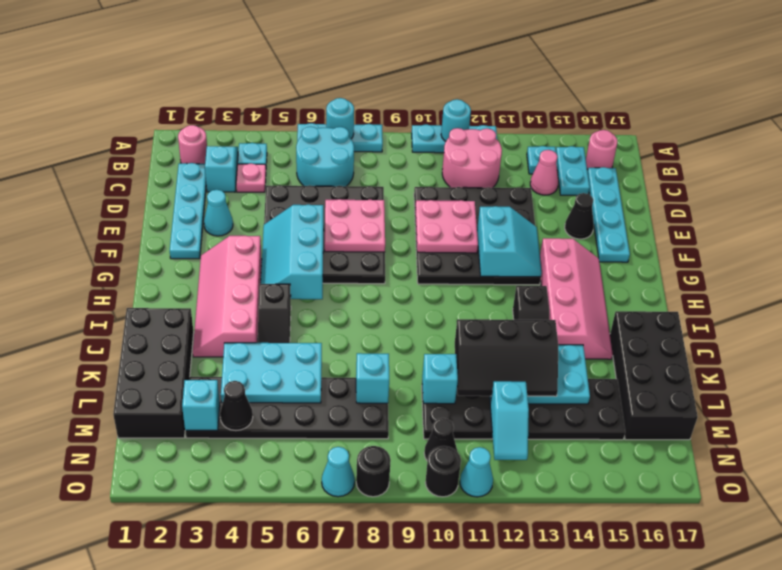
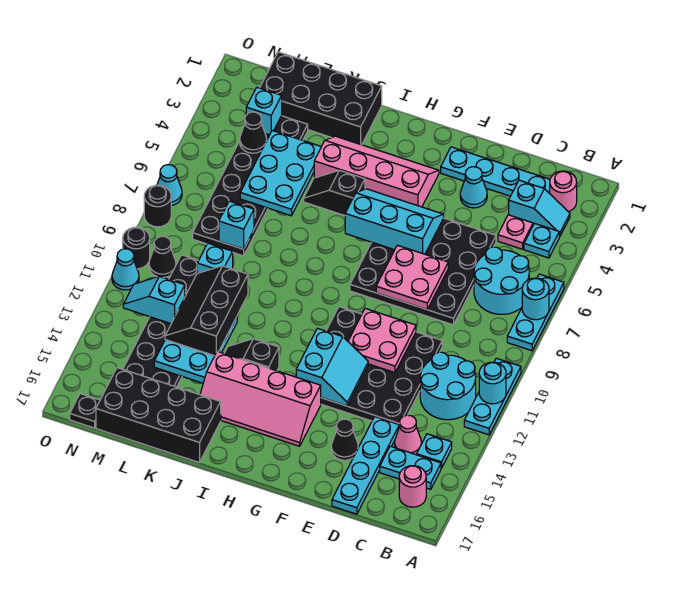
pink 2x2 round brick [442,128,502,188] -> cyan 2x2 round brick [420,352,476,420]
cyan 1x4 plate [587,167,630,262] -> cyan 1x4 plate turned to [332,417,399,514]
cyan 2x2 slope [477,206,542,277] -> cyan 2x2 slope turned to [296,328,368,406]
none -> black 1x1 plate [70,394,100,428]

